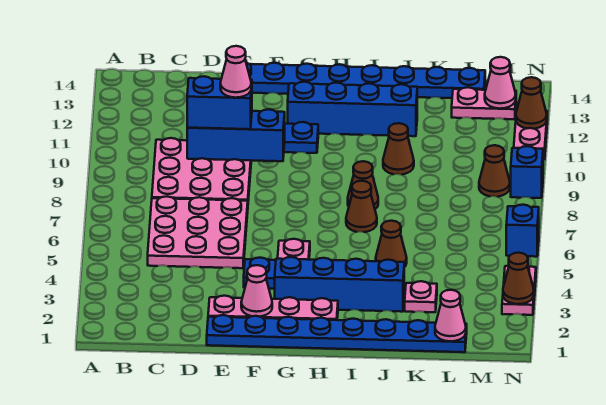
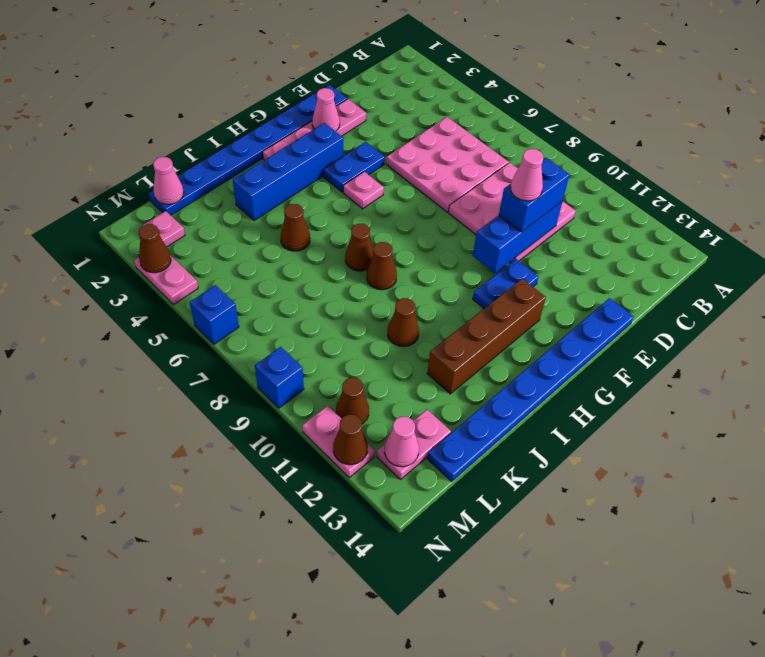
blue 1x4 brick [288,82,417,136] -> brown 1x4 brick [427,279,546,394]
pink 1x1 plate [405,281,437,312] -> pink 1x1 plate moved to [142,211,185,247]
brown 1x1 cone [479,145,510,197] -> brown 1x1 cone moved to [336,378,369,424]

